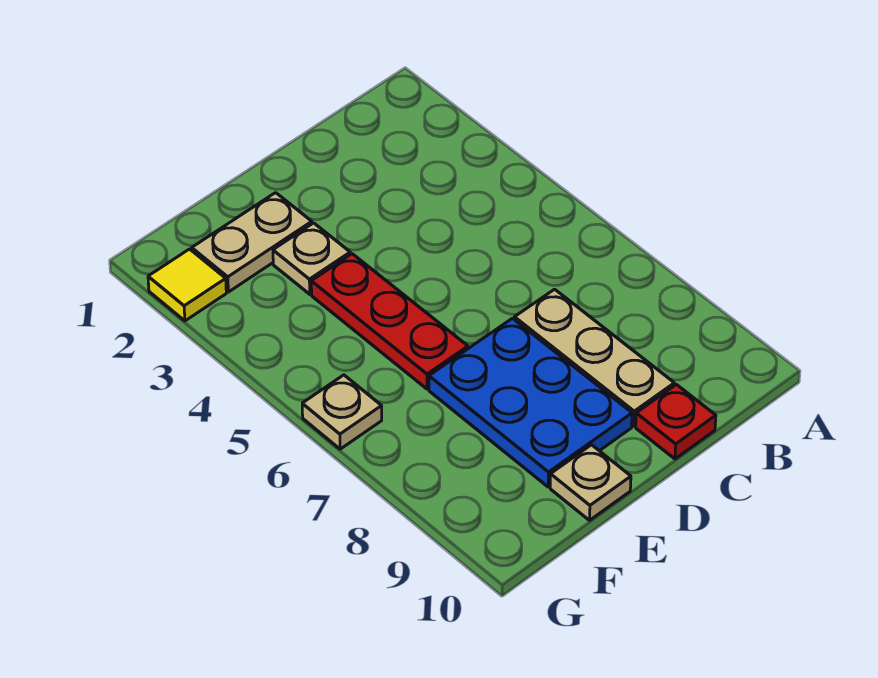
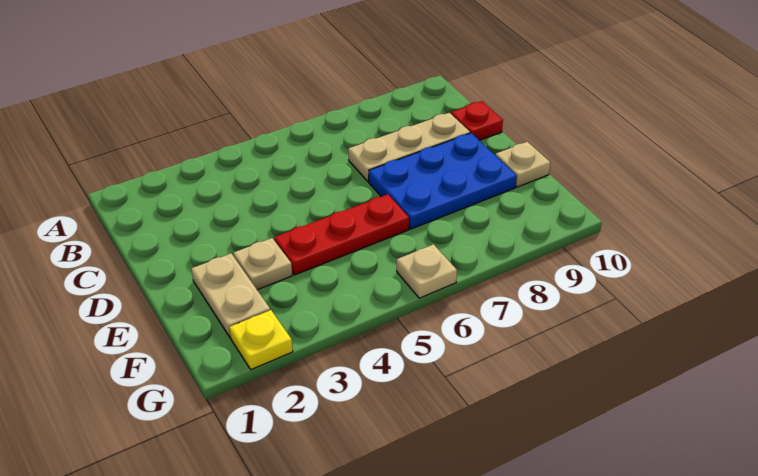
yellow 1x1 tile [148,249,226,321] -> yellow 1x1 plate [229,310,293,369]

